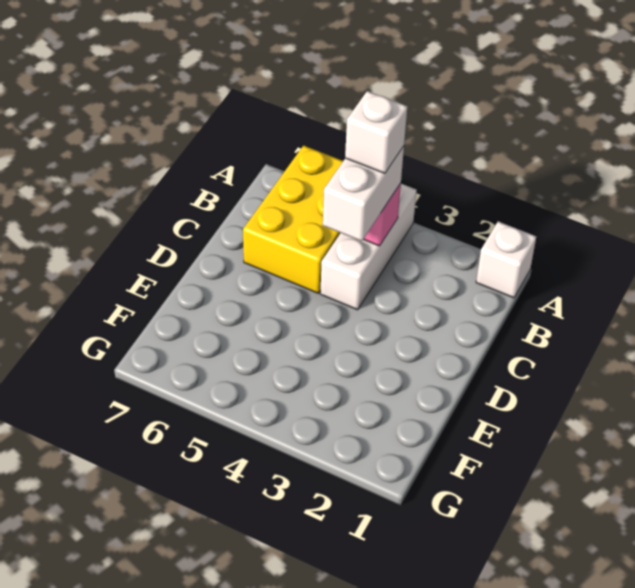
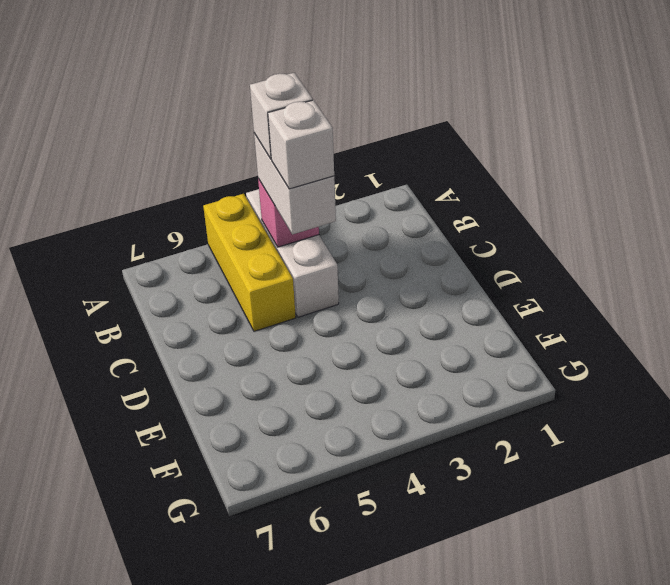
white 1x1 brick [476,222,536,298] -> white 1x1 brick moved to [268,100,334,189]
yellow 2x3 brick [243,146,343,293] -> yellow 1x3 brick [203,194,296,331]

